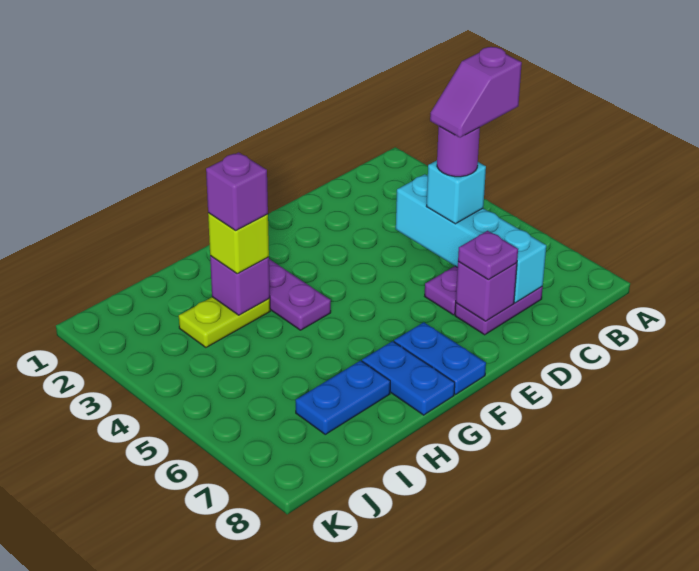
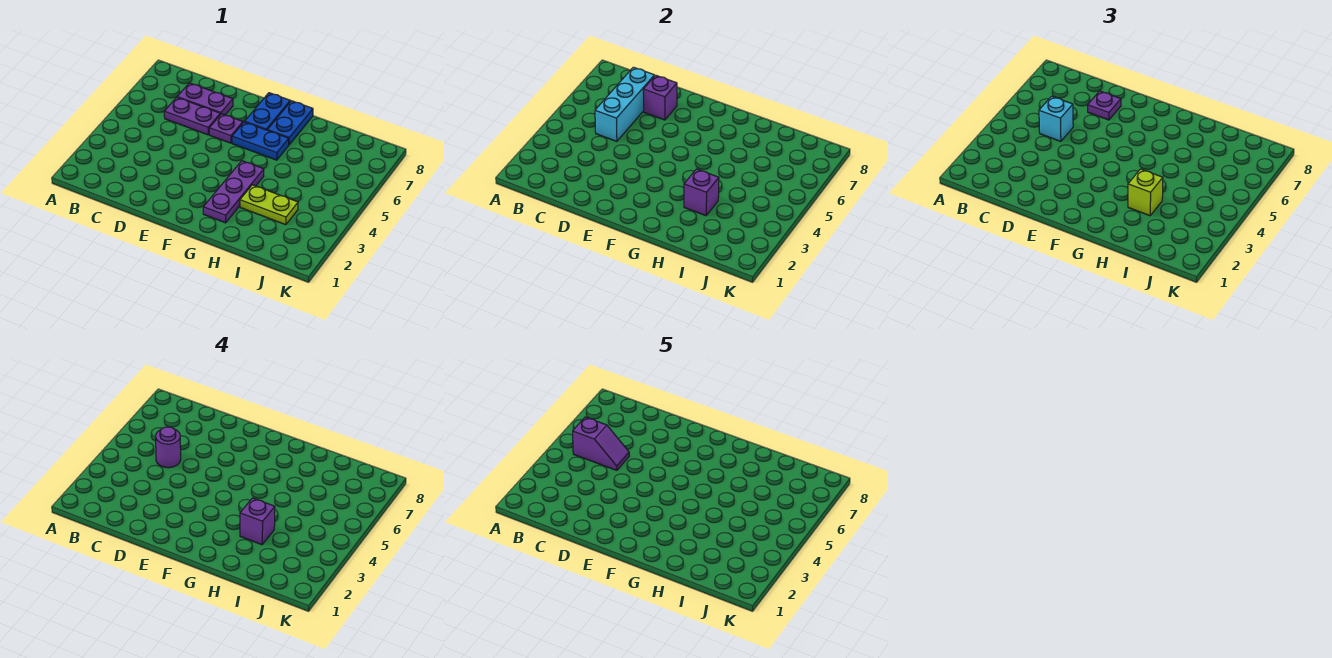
cyan 1x4 brick [396,174,546,303] -> cyan 1x3 brick [595,67,654,141]
none -> purple 1x1 plate [209,114,243,143]
blue 1x2 plate [296,361,390,434] -> blue 1x2 plate moved to [232,122,289,160]

